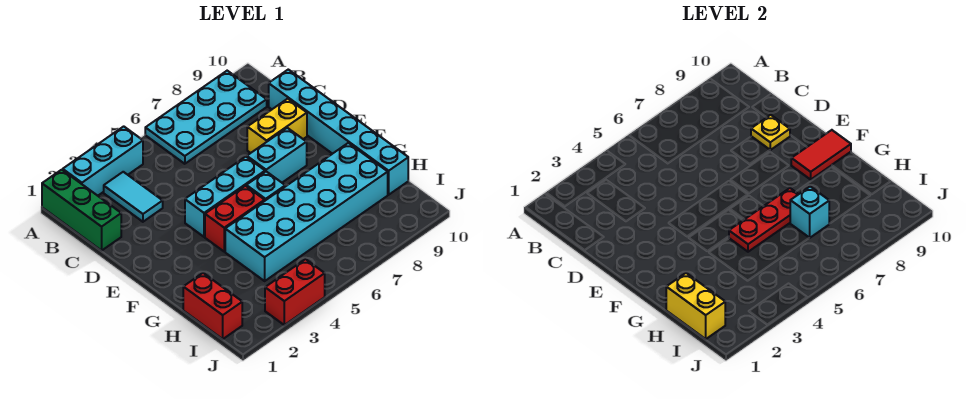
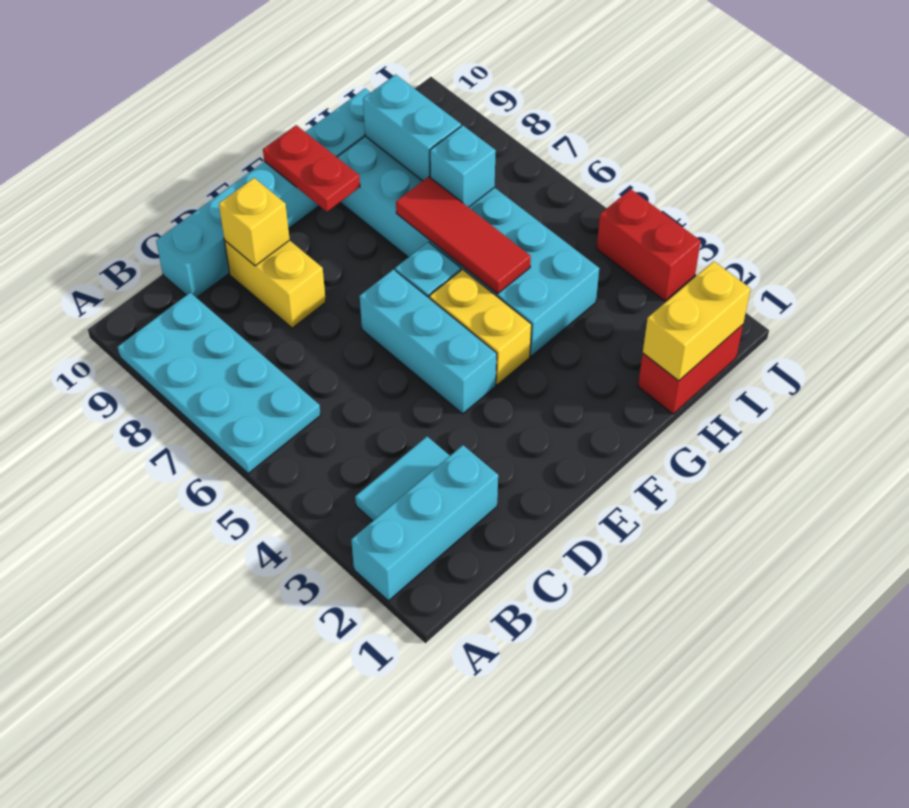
green 1x3 brick [42,170,121,250] -> none
cyan 1x3 brick [63,126,143,196] -> cyan 1x3 brick turned to [351,445,498,601]
yellow 1x1 plate [751,115,790,150] -> yellow 1x1 brick [219,178,290,266]
cyan 1x2 brick [247,128,307,182] -> cyan 1x2 brick moved to [363,75,461,181]
red 1x2 brick [205,186,265,251] -> yellow 1x2 brick [429,269,532,385]
red 1x2 tile [791,130,851,179] -> red 1x2 plate [263,125,360,212]
red 1x3 plate [729,188,798,252] -> red 1x3 tile [396,177,531,294]

